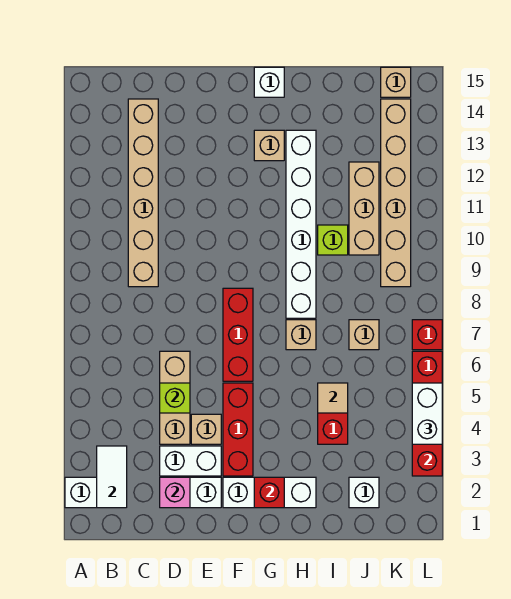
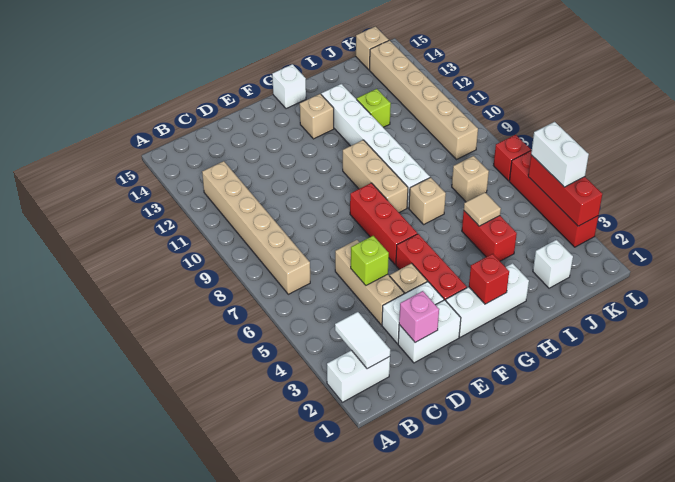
tan 1x6 brick [128,99,158,287] -> tan 1x6 brick moved to [202,161,310,294]
lime 1x1 brick [318,225,348,255] -> lime 1x1 brick moved to [357,89,391,127]
tan 1x3 brick [349,162,379,255] -> tan 1x3 brick moved to [343,140,408,213]

